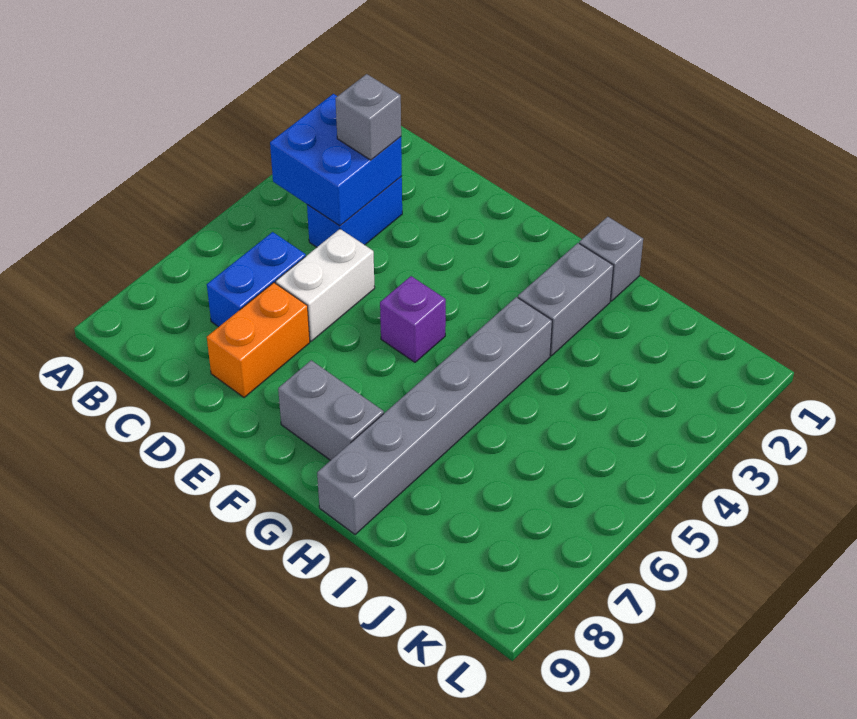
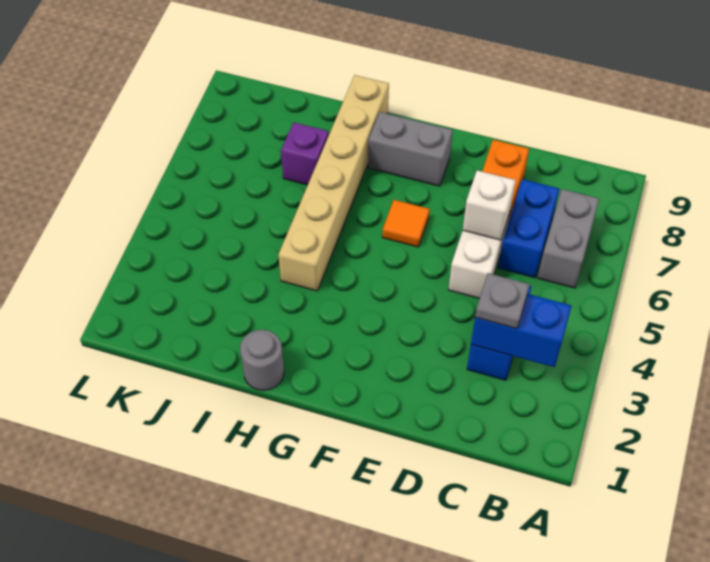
blue 2x2 brick [270,94,402,226] -> blue 1x2 brick [471,294,571,367]
grey 1x1 brick [335,74,401,160] -> grey 1x1 plate [475,273,530,329]
none -> white 1x1 brick [463,170,516,240]
purple 1x1 brick [380,276,446,362] -> purple 1x1 brick moved to [281,122,329,185]
none -> orange 1x1 tile [382,200,430,247]
grey 1x1 brick [579,217,643,301] -> grey 1x1 round brick [240,330,284,391]
grey 1x2 brick [518,243,614,356] -> grey 1x2 brick moved to [538,189,599,288]
grey 1x6 brick [317,297,552,534] -> tan 1x6 brick [278,75,389,291]

